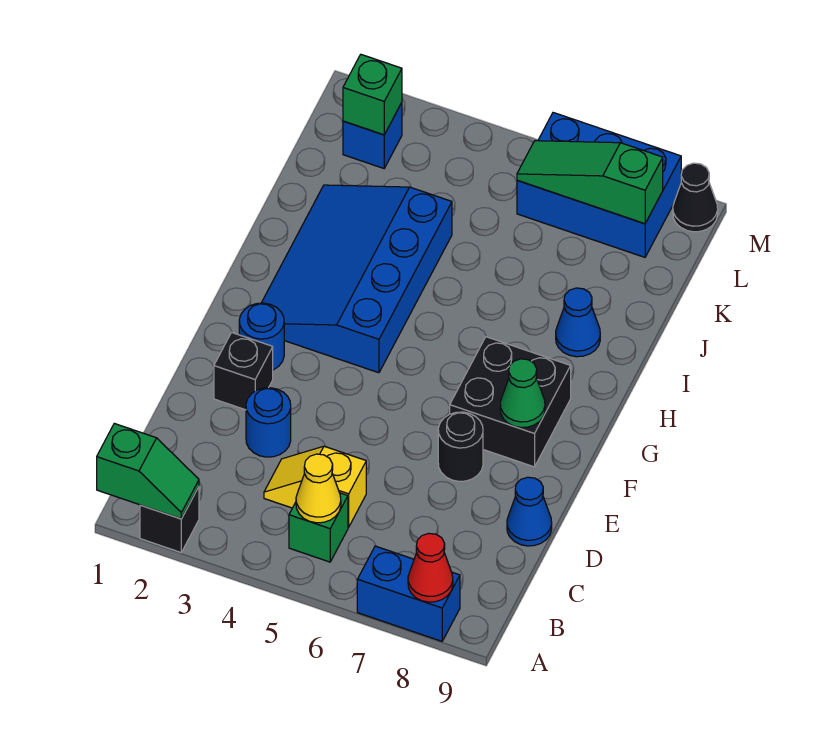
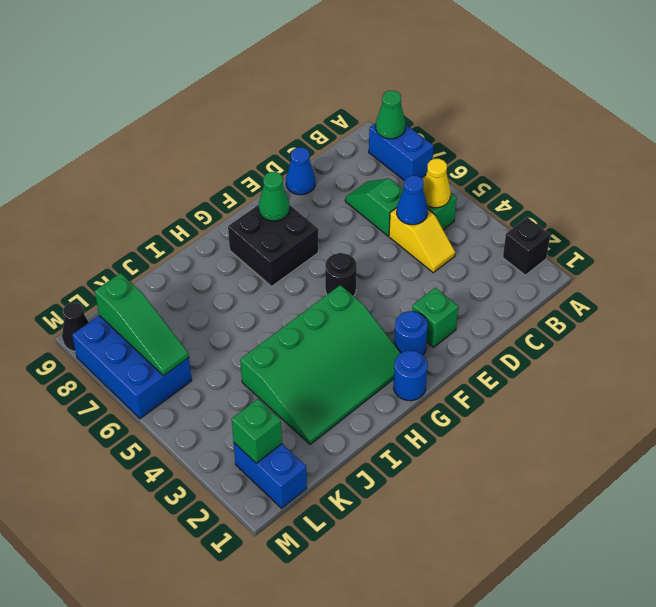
green 1x2 slope [97,423,199,519] -> green 1x2 slope moved to [345,178,403,236]
red 1x1 cone [408,533,453,602] -> green 1x1 cone [376,91,405,139]
blue 1x1 round brick [246,388,291,457] -> blue 1x1 round brick moved to [394,350,428,401]
black 1x1 brick [214,332,273,410] -> green 1x1 brick [412,288,458,347]
black 1x1 round brick [438,412,483,481] -> black 1x1 round brick moved to [325,253,357,296]
blue 3x4 slope [262,185,452,373] -> green 3x4 slope [240,285,401,444]
blue 1x1 cone [556,288,600,357] -> blue 1x1 cone moved to [397,176,428,225]
blue 1x1 brick [343,103,402,168] -> blue 1x2 brick [234,443,307,508]

